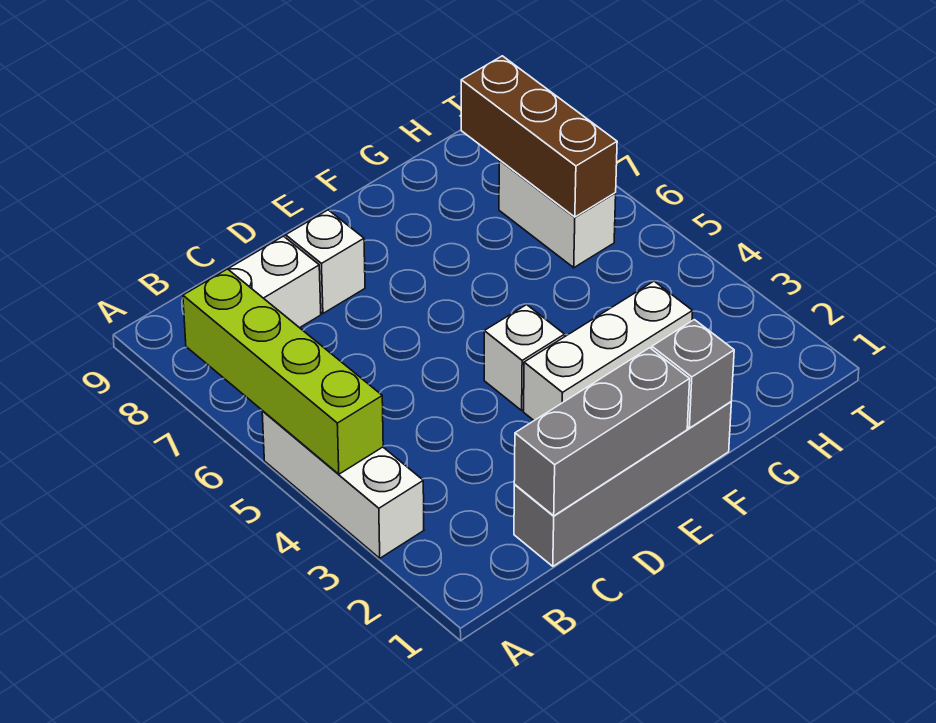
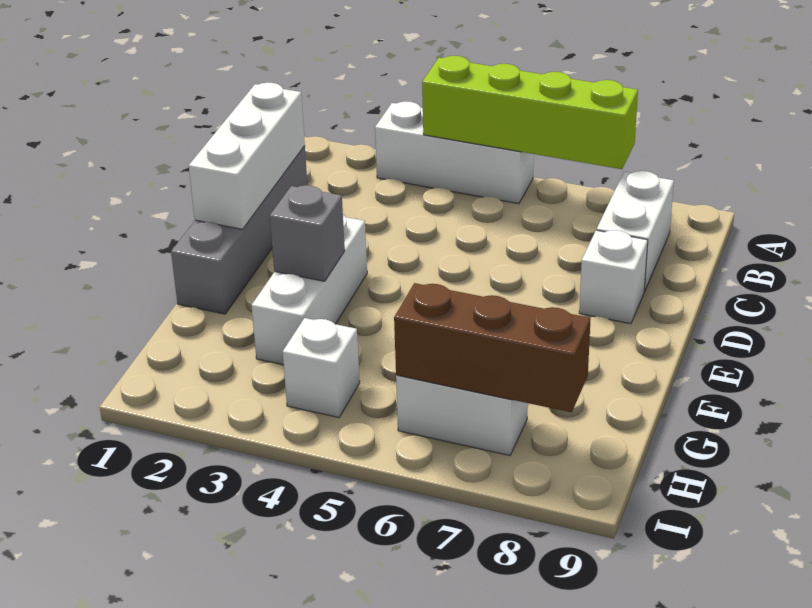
grey 1x3 brick [514,348,690,516] -> white 1x3 brick [189,83,305,229]
white 1x1 brick [484,305,565,410] -> white 1x1 brick moved to [283,318,360,418]
grey 1x1 brick [652,320,734,428] -> grey 1x1 brick moved to [270,185,345,281]

